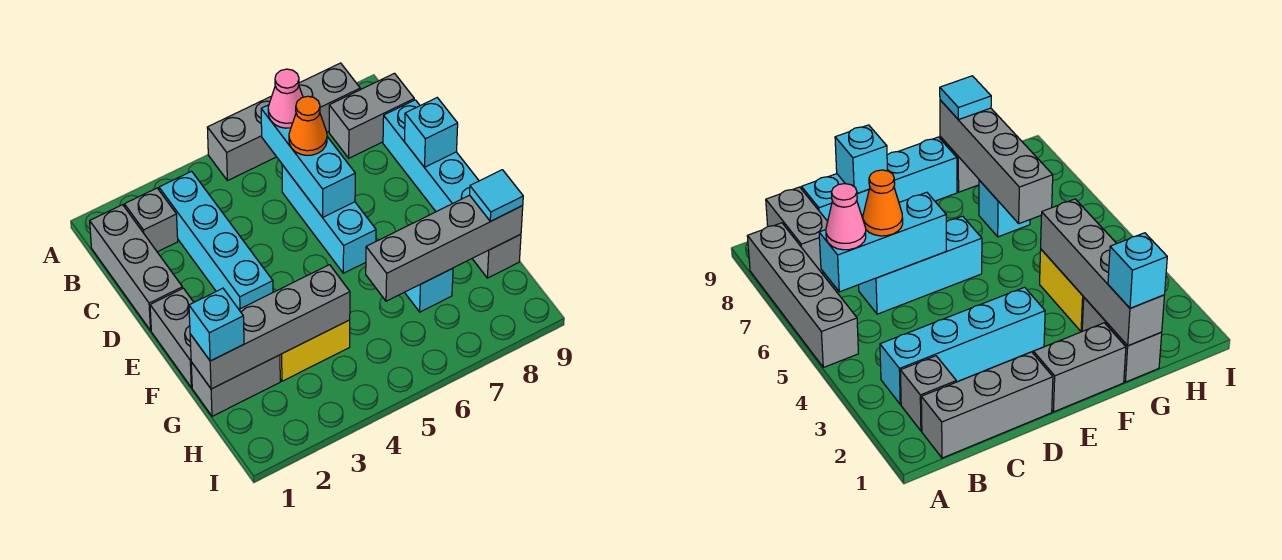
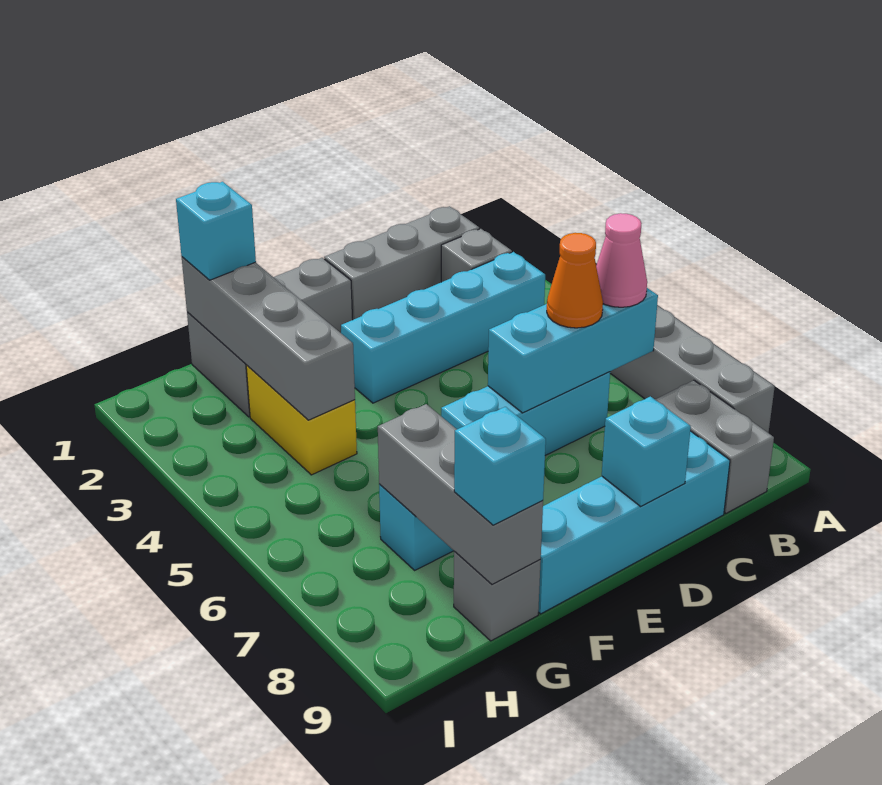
grey 1x4 brick [366,195,523,301] -> grey 1x3 brick [378,404,543,584]
cyan 1x1 tile [470,170,523,221] -> cyan 1x1 brick [454,407,546,525]

